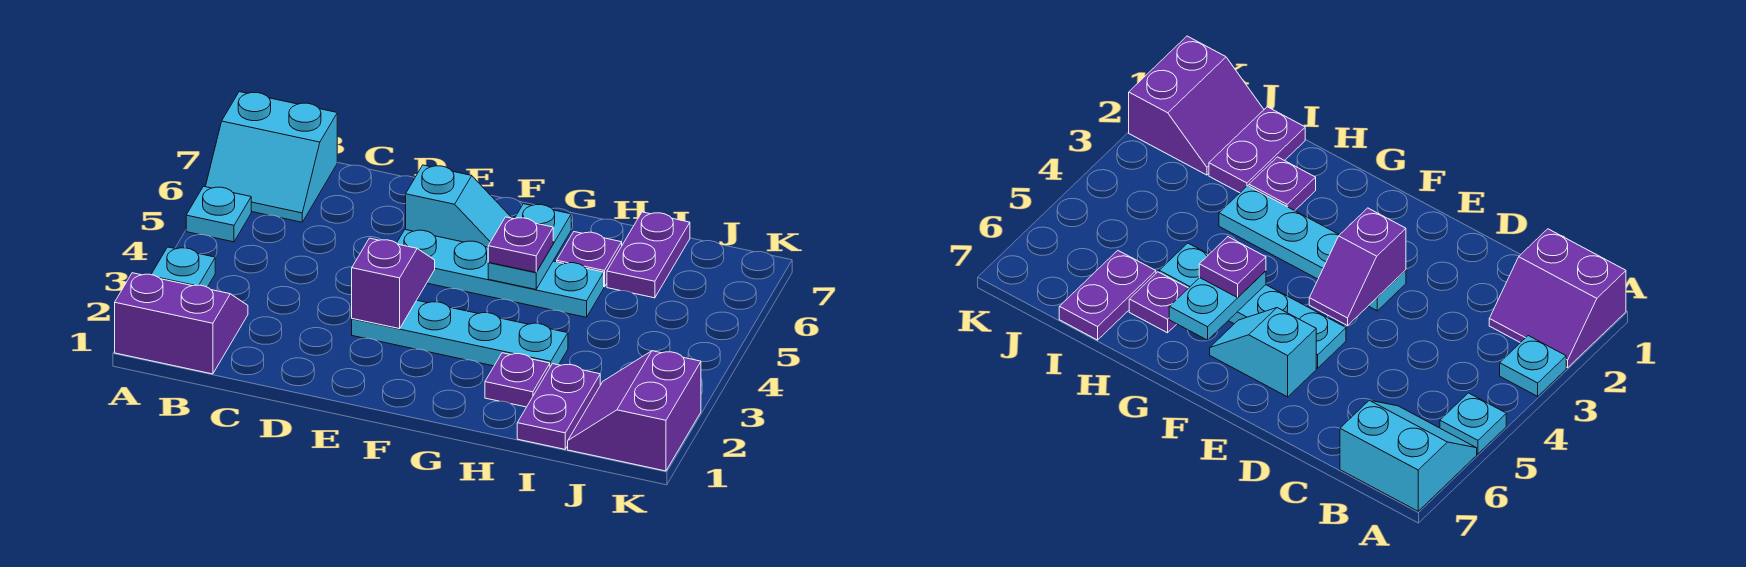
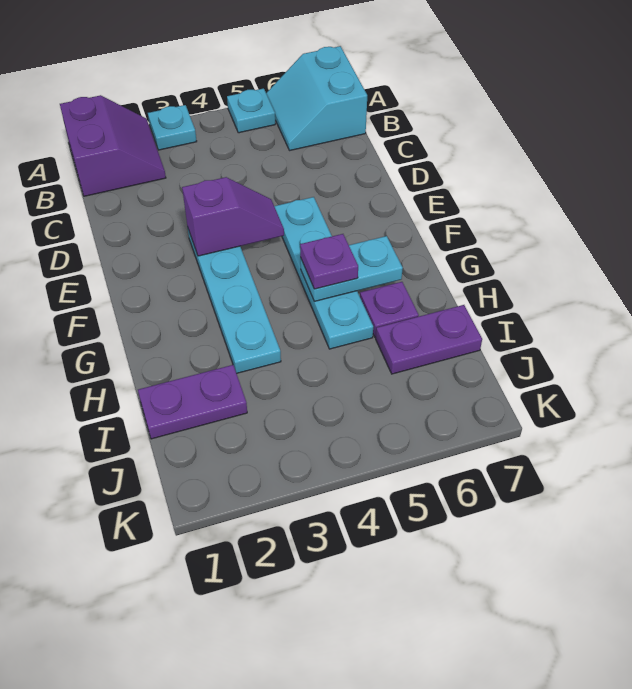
cyan 1x2 slope [406,165,512,247] -> none
purple 1x1 plate [485,353,550,407] -> none
purple 2x2 slope [568,351,701,471] -> none

